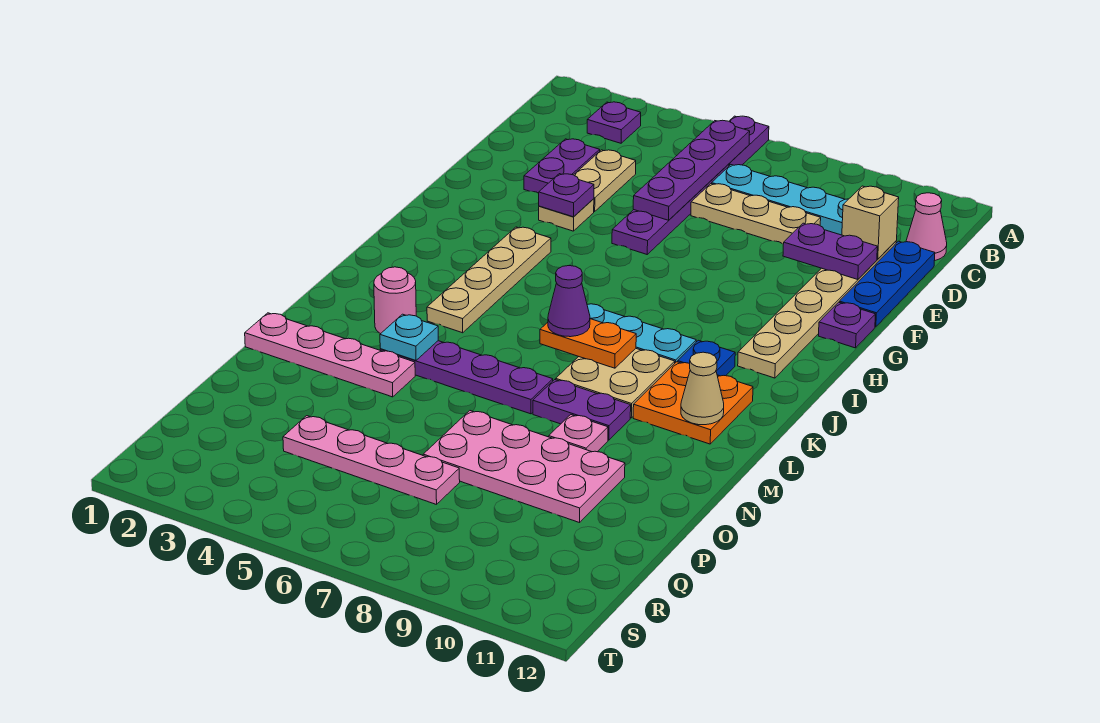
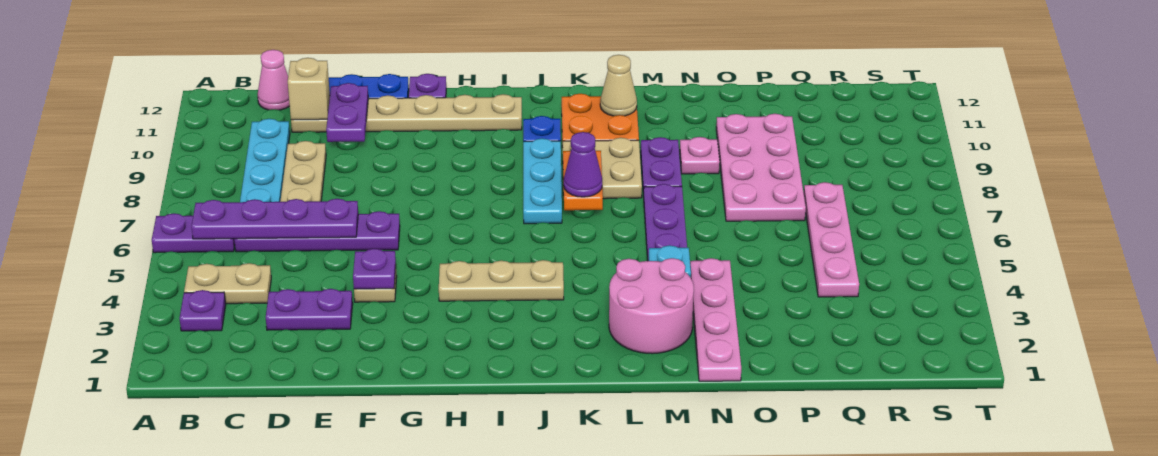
tan 1x2 plate [574,150,636,212] -> tan 1x2 plate moved to [184,263,271,304]
tan 1x4 plate [427,227,551,333] -> tan 1x3 plate [439,260,564,301]
pink 1x1 round brick [374,267,416,334] -> pink 2x2 round brick [609,258,694,354]

